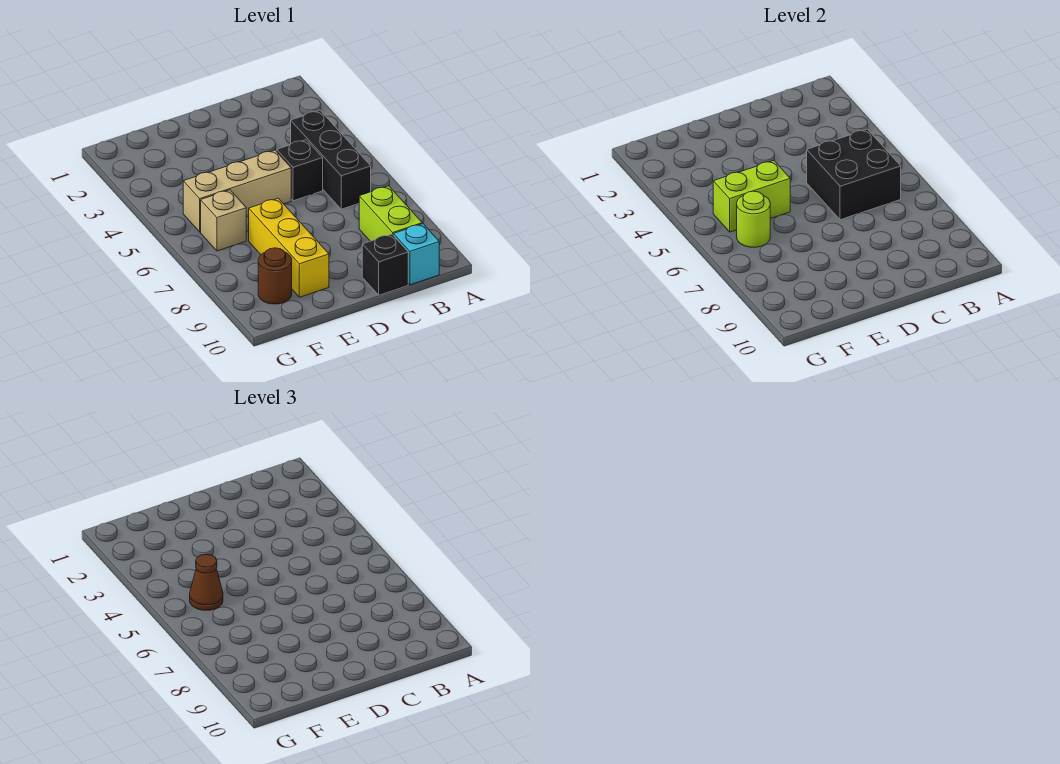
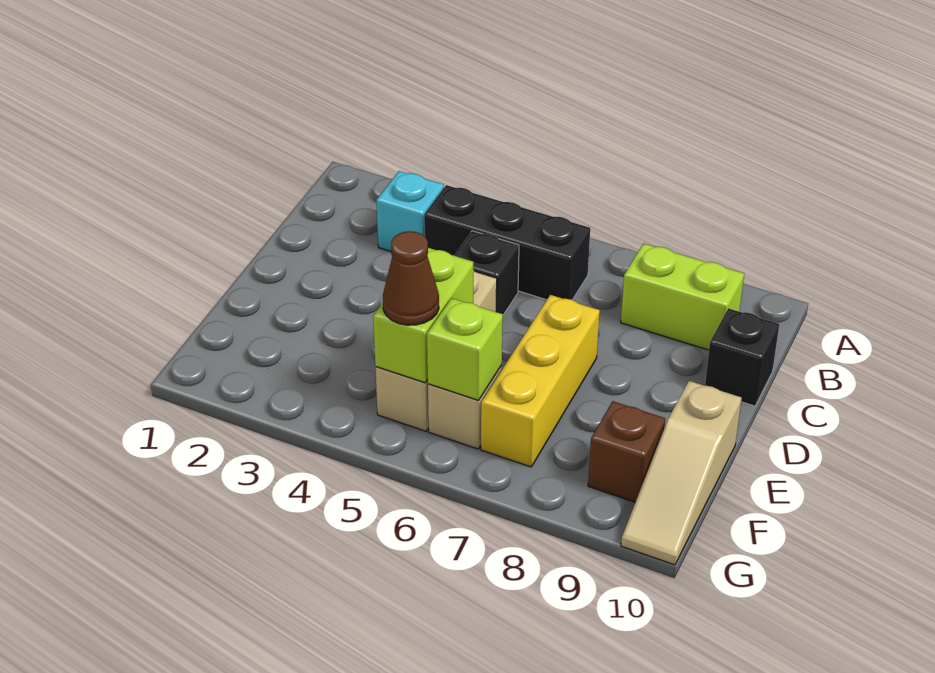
black 2x2 brick [807,129,901,220] -> none
cyan 1x1 brick [394,224,439,285] -> cyan 1x1 brick moved to [376,171,444,251]
yellow 1x3 brick [249,198,329,297] -> yellow 1x3 brick turned to [481,295,600,467]
none -> tan 1x3 slope [621,381,742,565]
lime 1x1 round brick [737,191,770,247] -> lime 1x1 brick [427,298,503,400]
brown 1x1 round brick [258,248,292,304] -> brown 1x1 brick [588,401,665,502]

